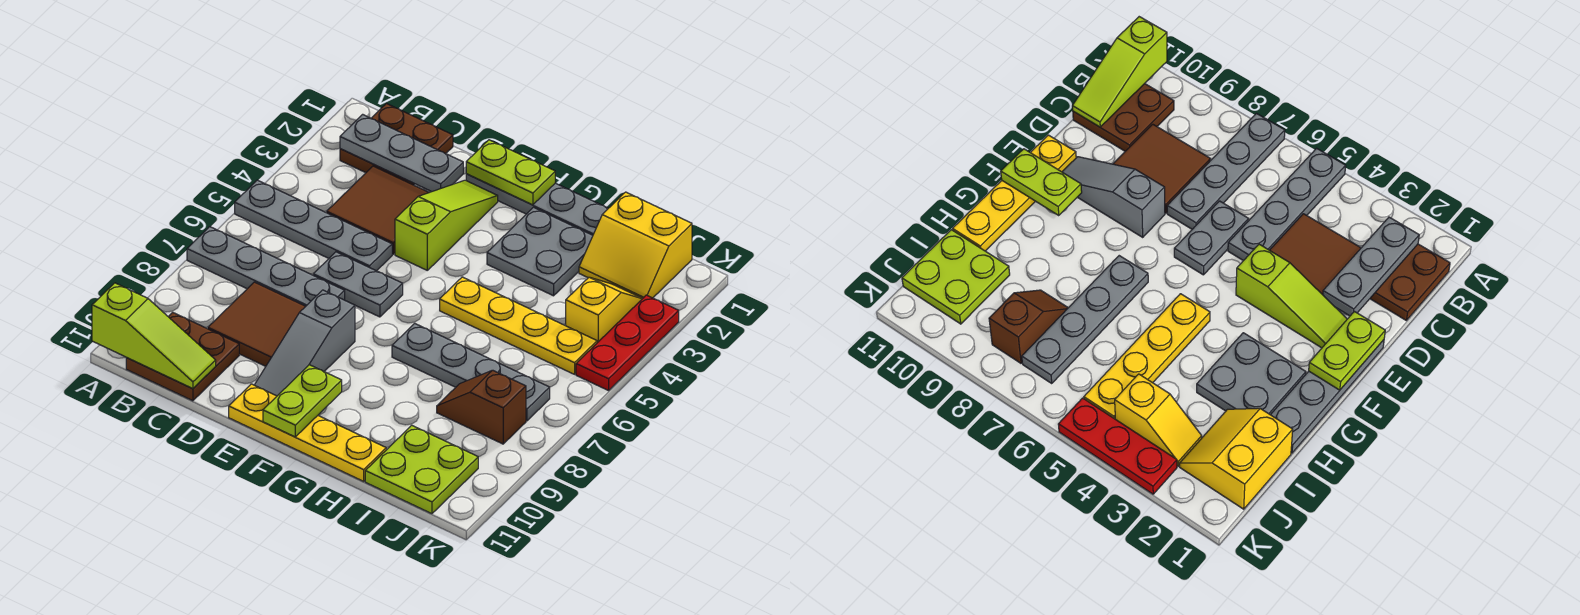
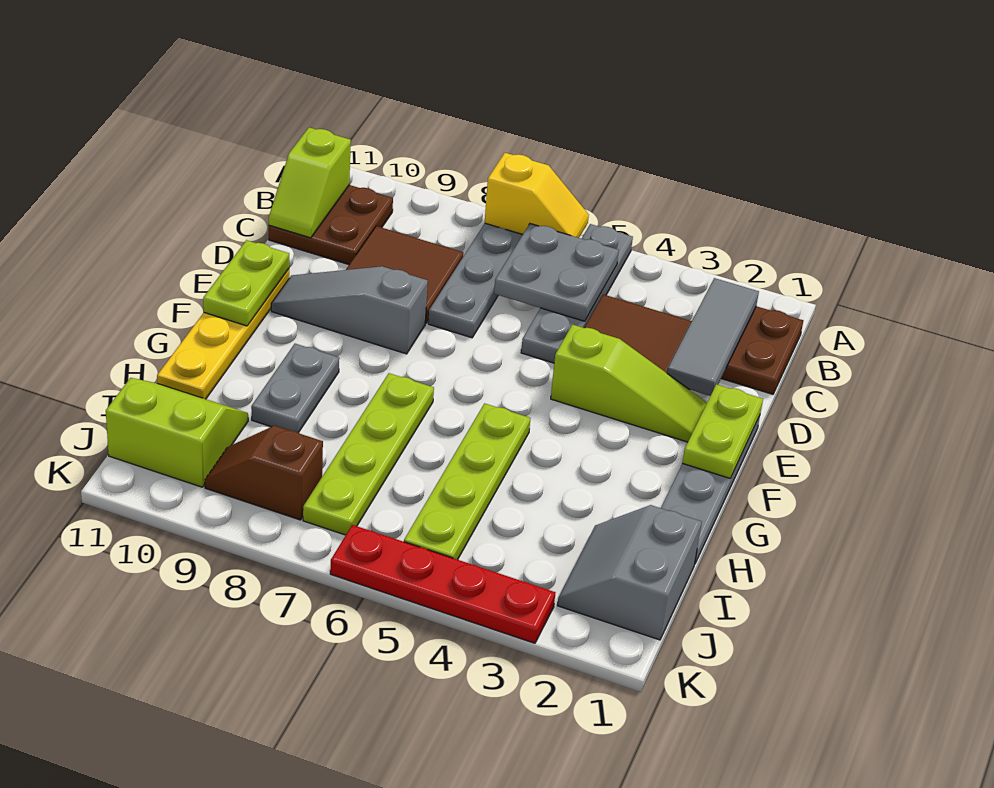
lime 1x3 slope [92,283,216,389] -> lime 1x2 slope [269,127,351,238]
grey 1x3 plate [340,114,463,192] -> grey 1x3 tile [667,278,759,396]
grey 1x2 plate [313,252,403,317] -> grey 1x2 plate moved to [251,344,339,433]
lime 1x2 plate [263,365,342,437] -> lime 1x2 plate turned to [203,240,289,326]
grey 2x2 plate [487,207,593,296] -> grey 2x2 plate moved to [494,224,619,321]
yellow 1x4 plate [440,277,597,374] -> lime 1x4 plate [404,403,531,560]
grey 1x4 plate [392,323,550,421] -> lime 1x4 plate [303,373,434,535]
yellow 2x2 slope [579,192,692,298] -> grey 2x2 slope [557,505,702,640]
brown 1x2 slope [437,370,526,444] -> brown 1x2 slope turned to [205,426,323,520]
lime 2x2 plate [365,425,478,514] -> lime 2x2 slope [106,378,248,487]
yellow 1x2 slope [566,277,642,343] -> yellow 1x2 slope moved to [485,153,589,238]
red 1x3 plate [576,295,679,391] -> red 1x4 plate [330,525,555,643]

